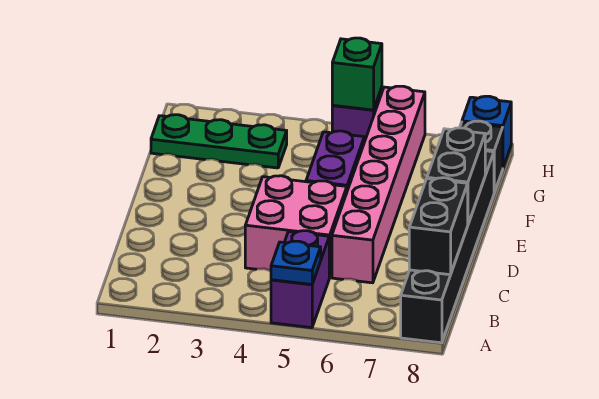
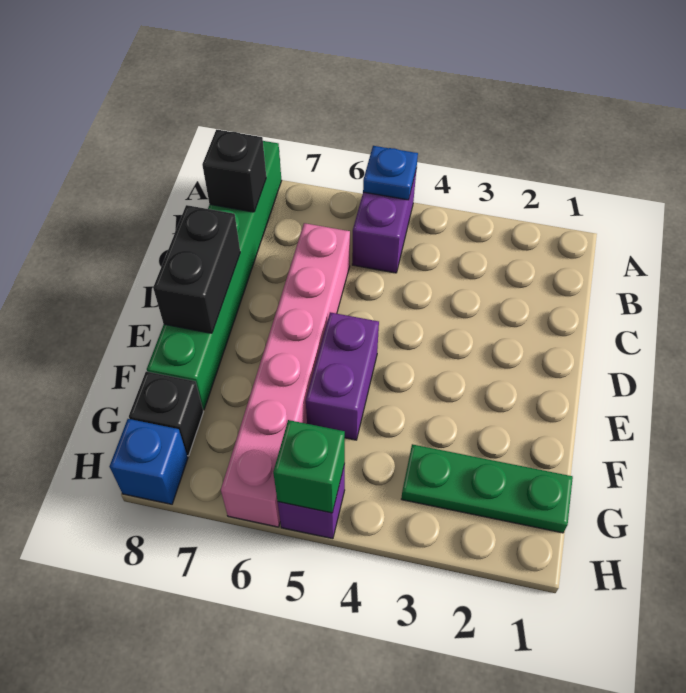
black 1x6 brick [401,151,494,343] -> green 1x6 brick [147,141,282,410]
black 1x2 brick [409,178,468,275] -> black 1x1 brick [202,129,266,212]
pink 2x2 brick [245,176,347,278] -> none

